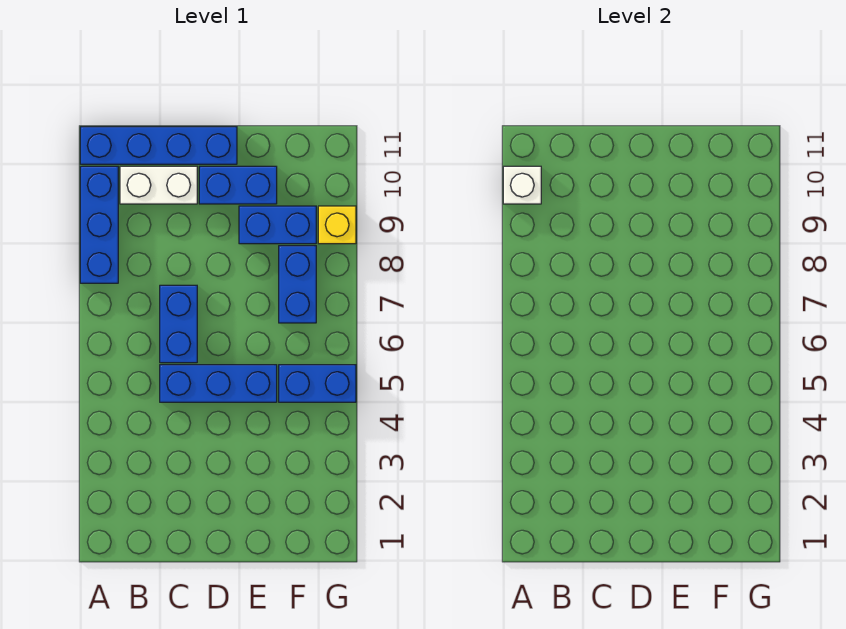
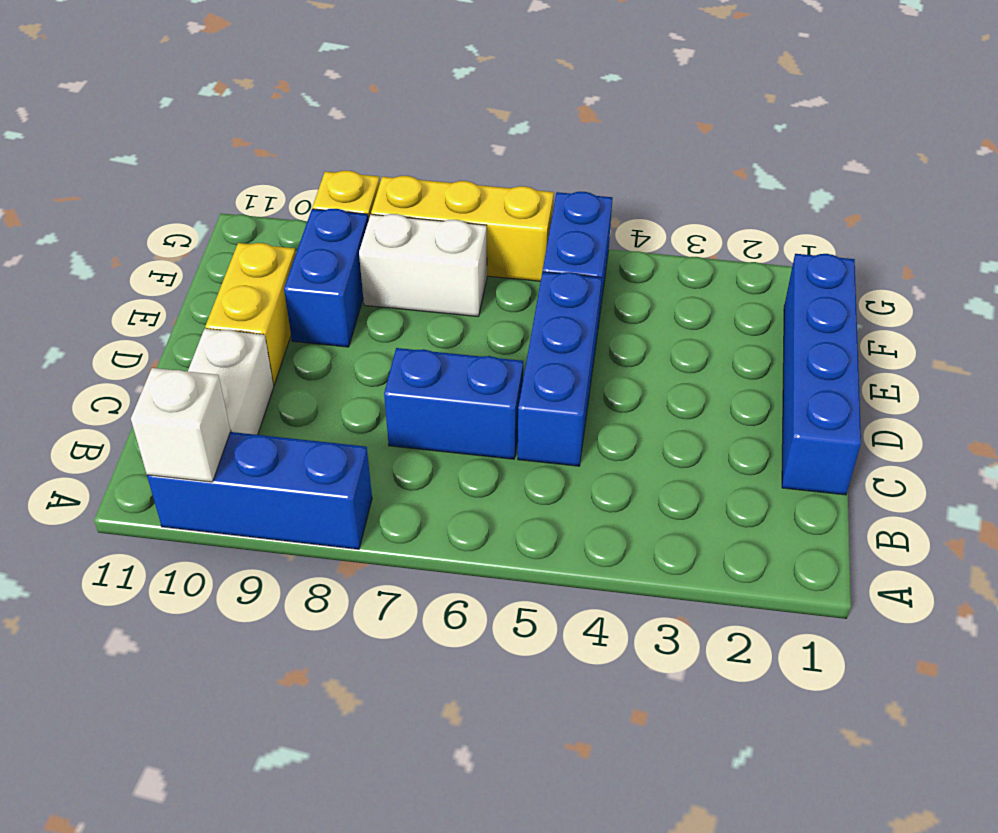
blue 1x4 brick [80,127,237,164] -> blue 1x4 brick moved to [782,254,861,495]
blue 1x2 brick [199,166,277,204] -> yellow 1x2 brick [205,243,296,385]
blue 1x2 brick [279,246,316,323] -> white 1x2 brick [359,214,487,317]
none -> yellow 1x3 brick [371,176,554,281]

